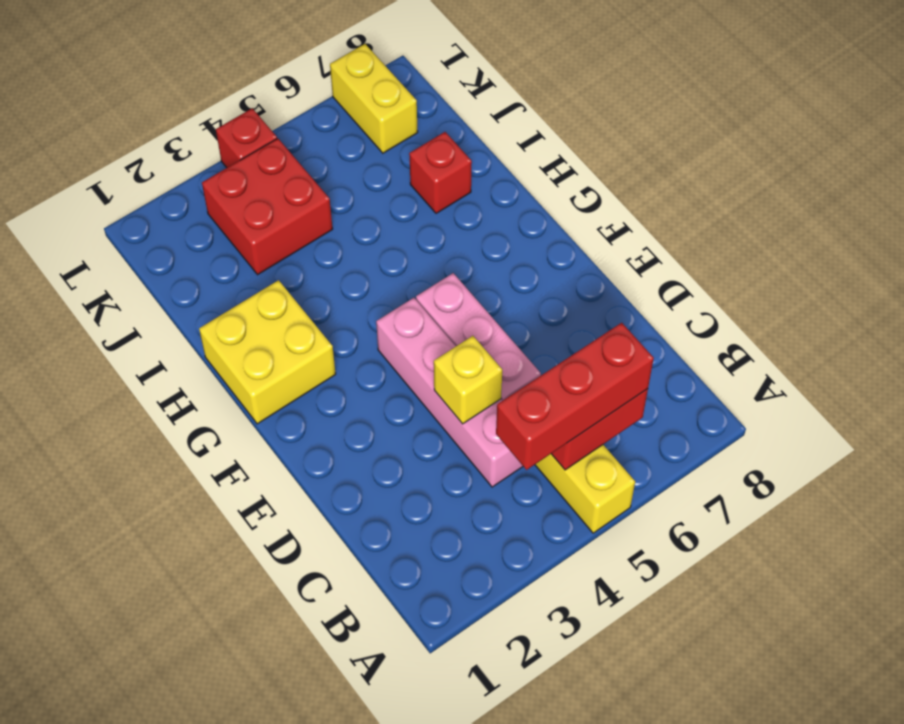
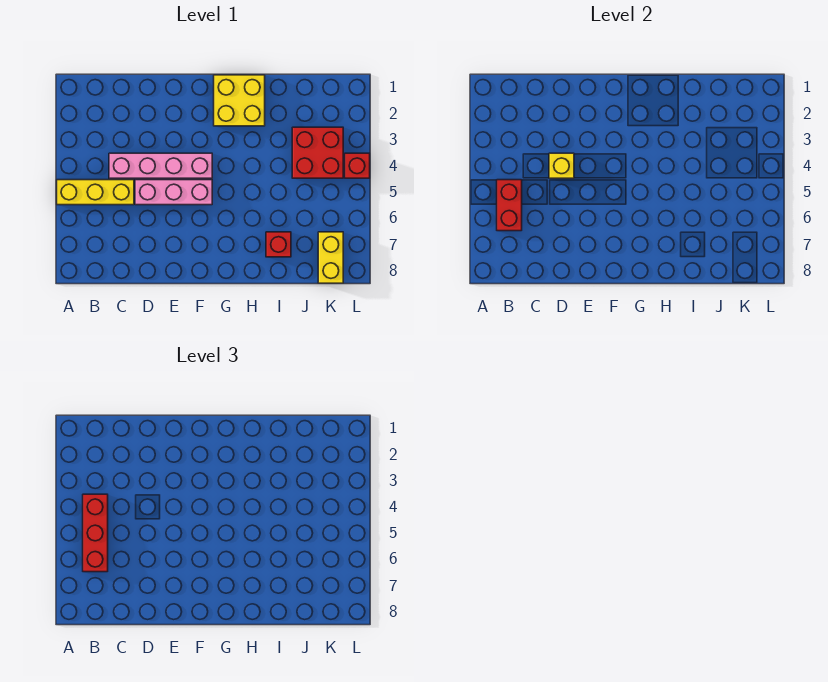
yellow 1x2 brick [330,44,418,153] -> yellow 1x2 brick turned to [318,232,343,283]

